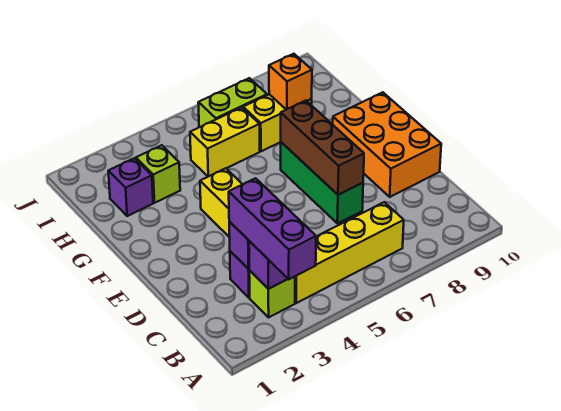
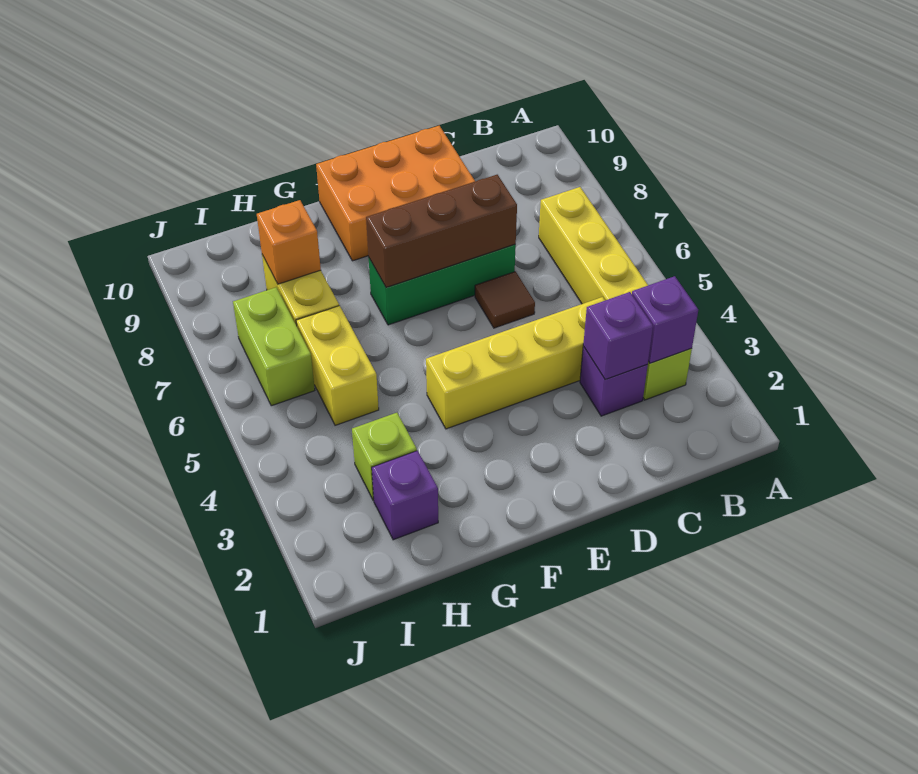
purple 1x3 brick [229,178,316,279] -> none
none -> brown 1x1 tile [475,272,535,328]

